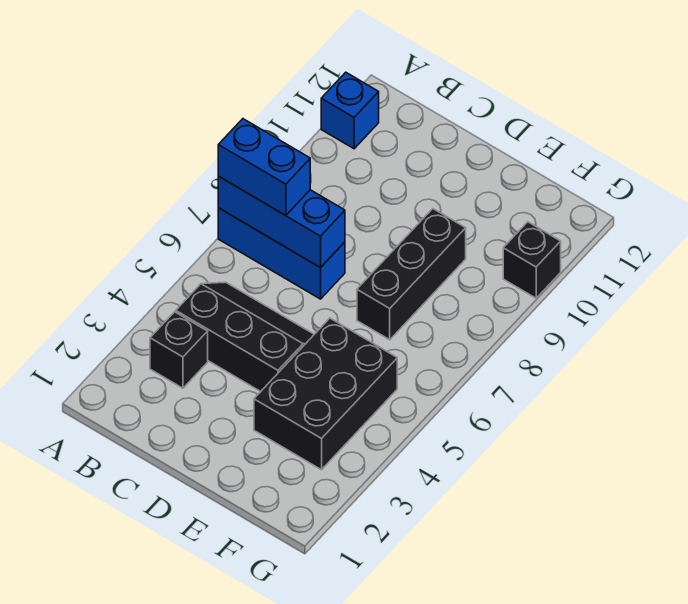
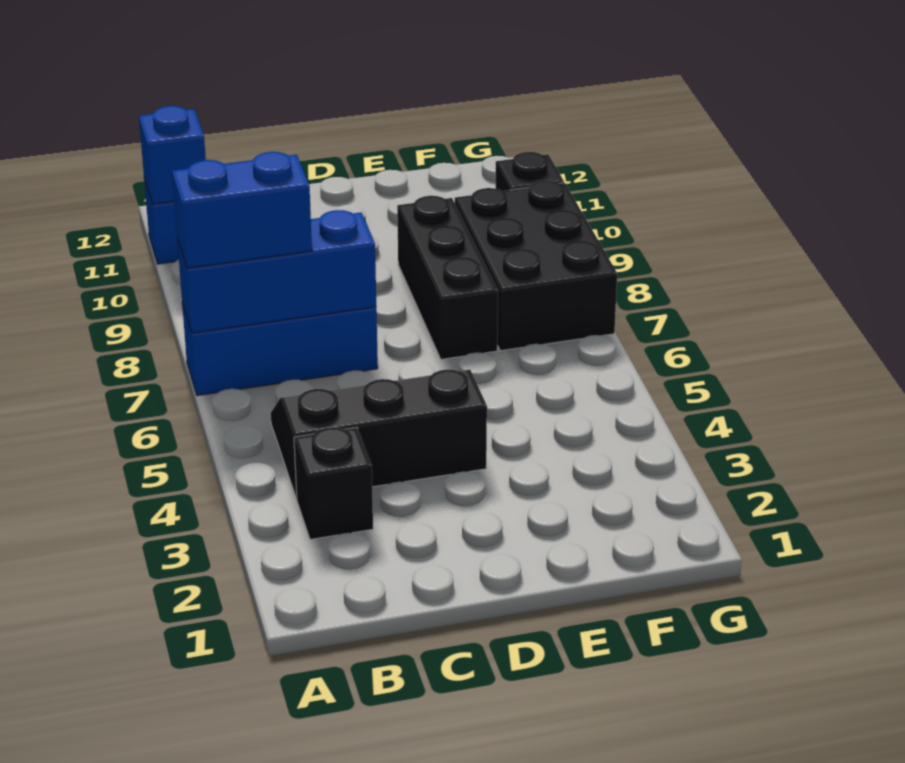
none -> blue 1x1 brick [139,106,206,204]
black 2x3 brick [254,318,397,470] -> black 2x3 brick moved to [455,180,617,351]

